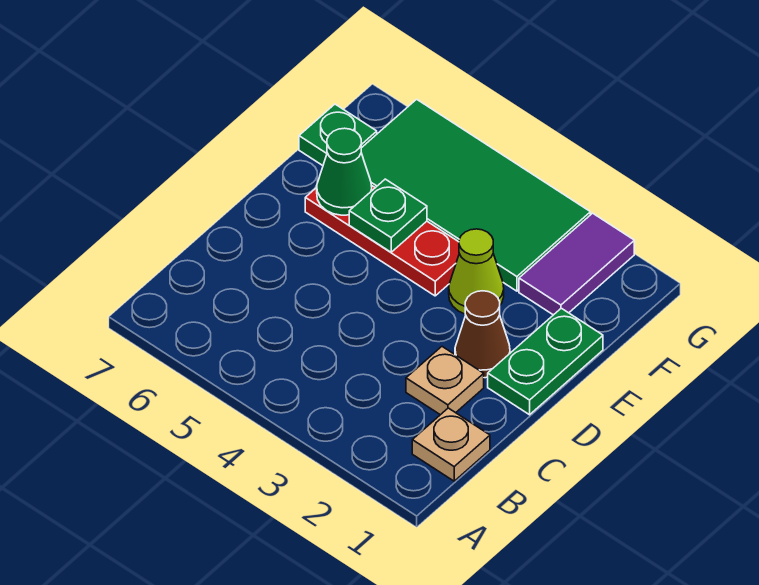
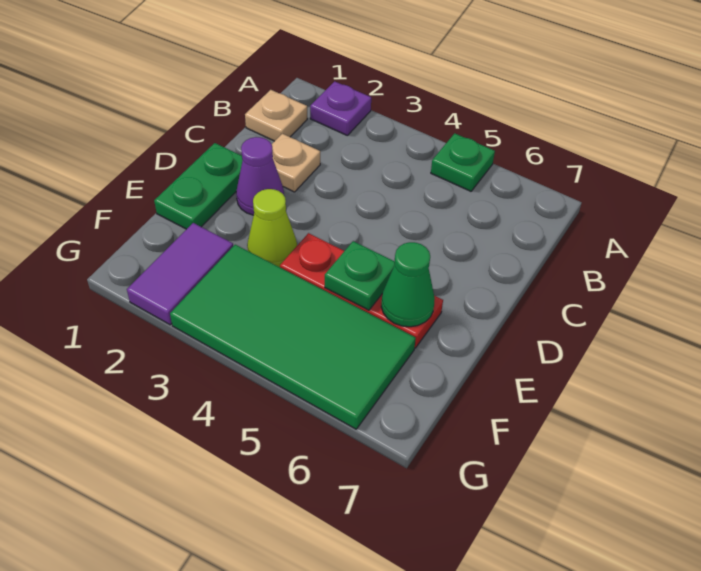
none -> purple 1x1 plate [310,81,371,135]
brown 1x1 cone [455,291,510,378] -> purple 1x1 cone [236,137,284,215]
green 1x1 plate [299,104,377,166] -> green 1x1 plate moved to [431,133,495,191]

